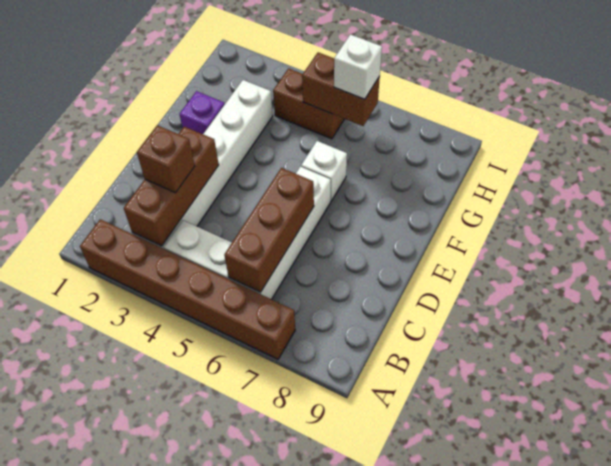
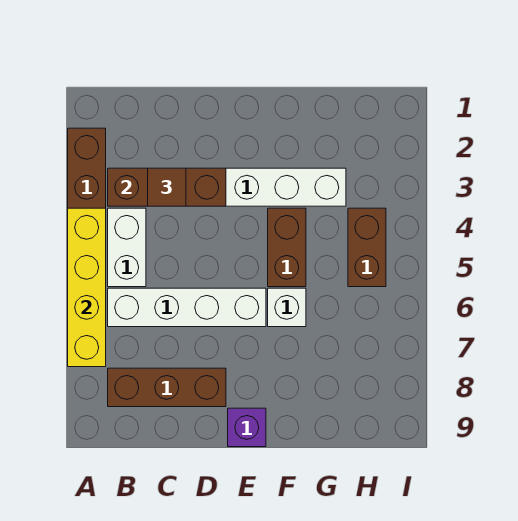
none -> yellow 1x4 brick [68,208,106,367]
brown 1x3 brick [224,168,314,292] -> brown 1x3 brick moved to [108,368,226,407]
brown 1x1 brick [137,125,195,193] -> brown 1x1 tile [148,168,186,206]
purple 1x1 brick [180,91,225,134] -> purple 1x1 brick moved to [228,408,266,447]
brown 1x2 brick [302,52,380,126] -> brown 1x2 brick moved to [268,208,306,287]
white 1x1 brick [334,34,382,99] -> none

